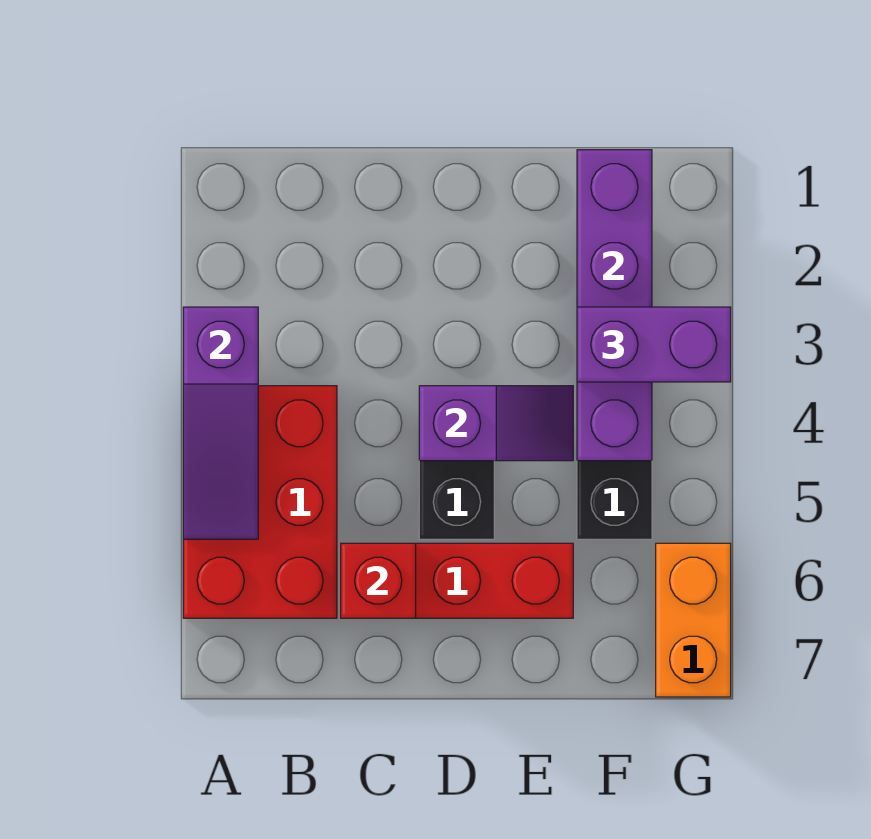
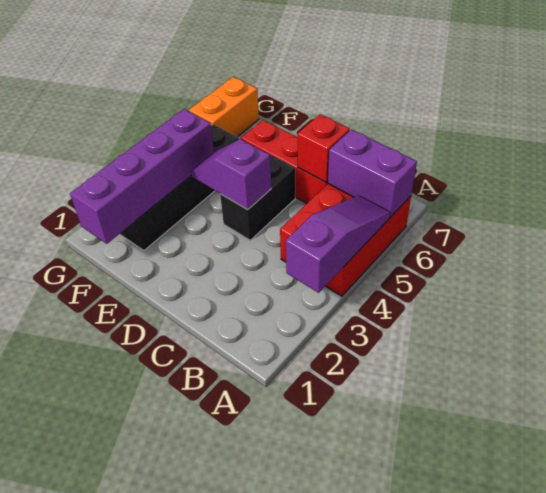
purple 1x2 brick [577,307,731,382] -> purple 1x2 brick moved to [328,130,417,217]

